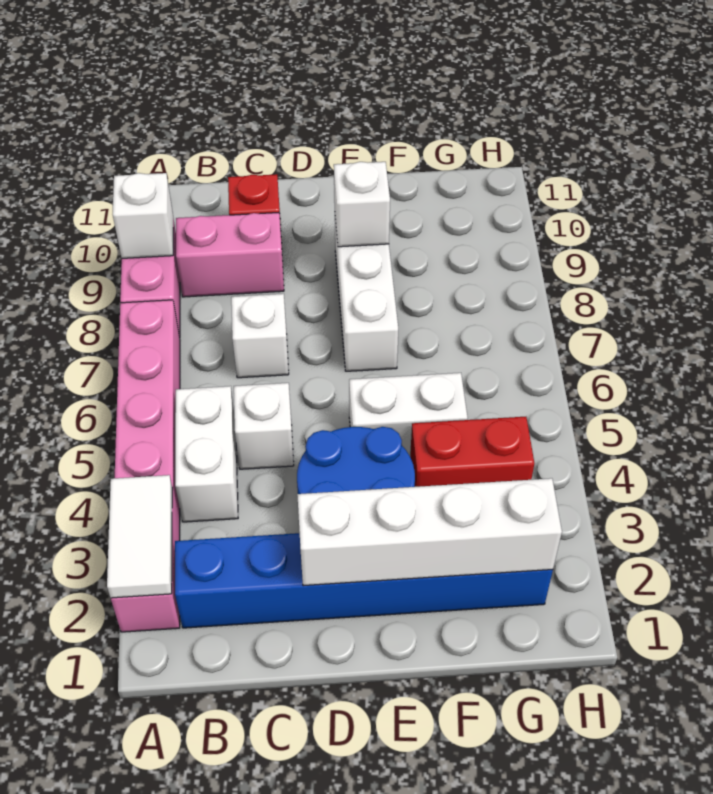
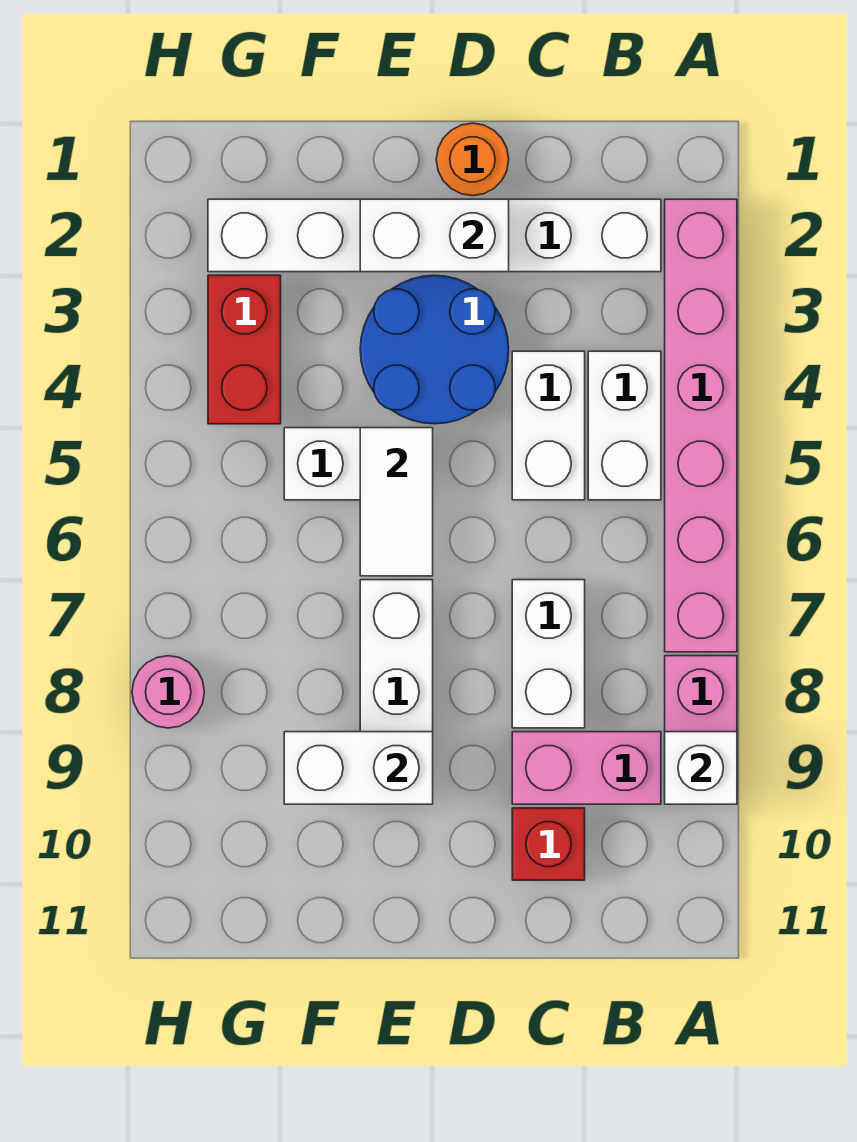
white 1x2 tile [107,475,172,598] -> white 1x2 tile moved to [360,428,433,576]
blue 1x6 brick [175,533,553,628] -> white 1x6 brick [208,199,661,272]
white 1x1 brick [234,383,294,469] -> white 1x2 brick [512,351,585,500]
white 1x1 brick [231,294,289,378] -> white 1x2 brick [512,580,585,728]
none -> orange 1x1 round brick [436,123,509,196]
white 1x4 brick [297,478,562,586] -> white 1x2 brick [360,199,509,272]
white 1x1 brick [334,162,390,247] -> white 1x2 brick [284,732,433,804]
red 1x2 brick [410,417,534,487] -> red 1x2 brick turned to [208,275,281,424]
none -> pink 1x1 round brick [132,656,204,728]

